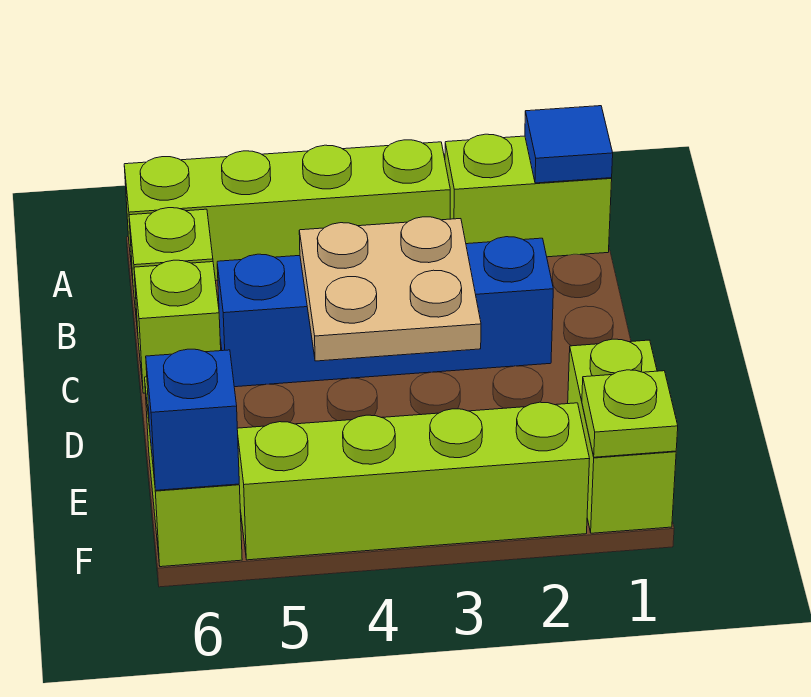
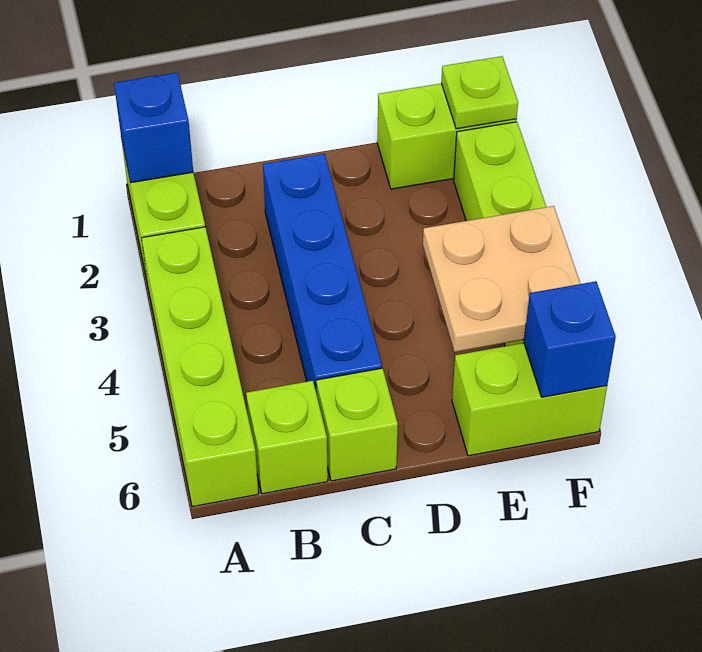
blue 1x1 tile [525,106,613,183] -> blue 1x1 brick [114,73,193,183]
tan 2x2 plate [299,217,481,361] -> tan 2x2 plate moved to [423,206,580,352]

